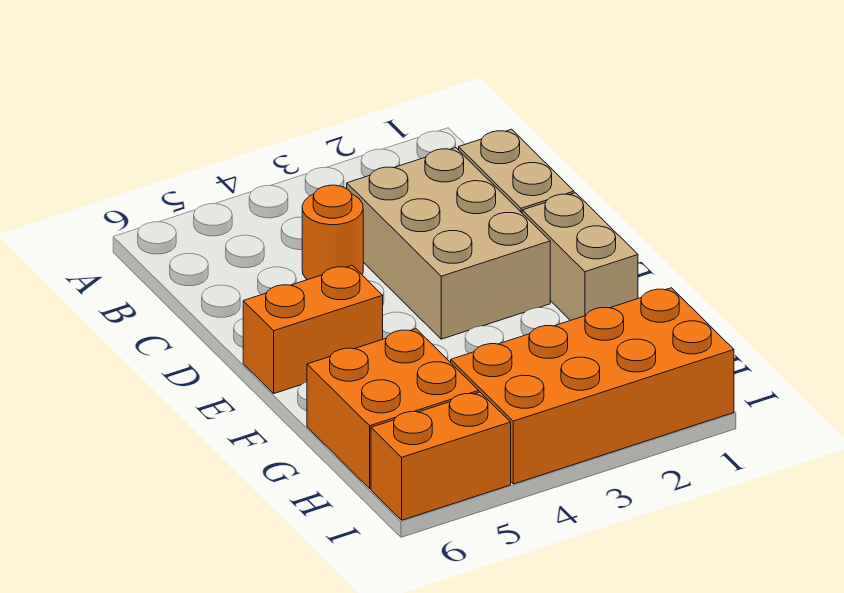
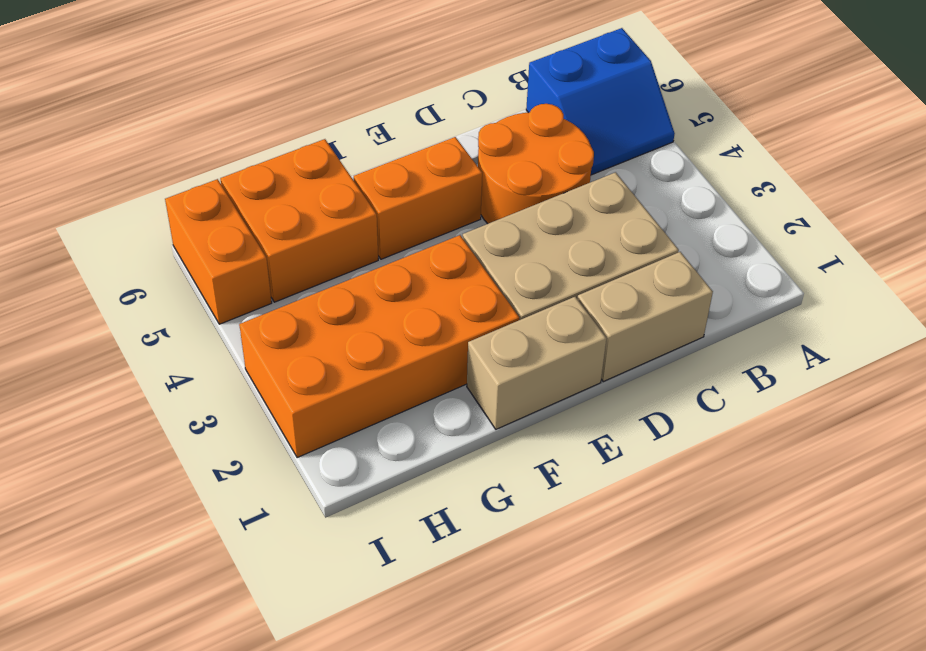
none -> blue 2x2 slope [526,28,675,175]
orange 1x1 round brick [302,185,363,280] -> orange 2x2 round brick [478,104,594,224]
orange 1x2 brick [243,265,383,393] -> orange 1x2 brick turned to [354,137,482,259]
orange 2x4 brick [451,288,734,484] -> orange 2x4 brick turned to [239,235,519,458]

